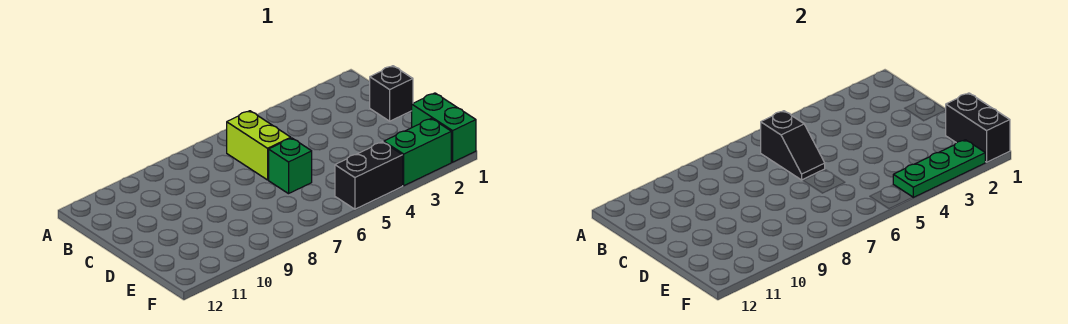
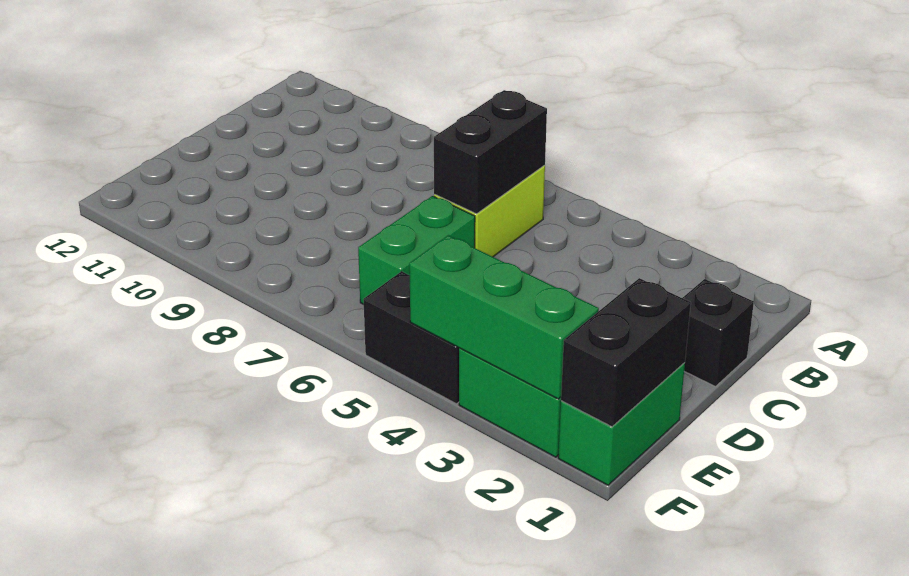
black 1x2 slope [761,111,825,180] -> black 1x2 brick [434,90,547,214]
green 1x1 brick [269,138,312,194] -> green 1x2 brick [358,196,475,305]
green 1x3 plate [893,140,985,197] -> green 1x3 brick [409,235,599,399]

